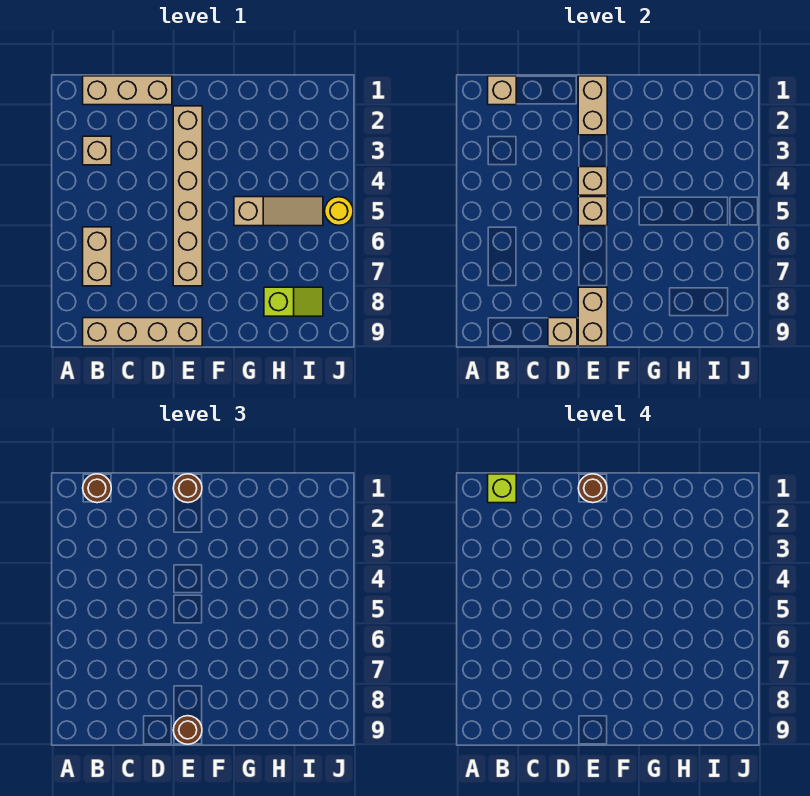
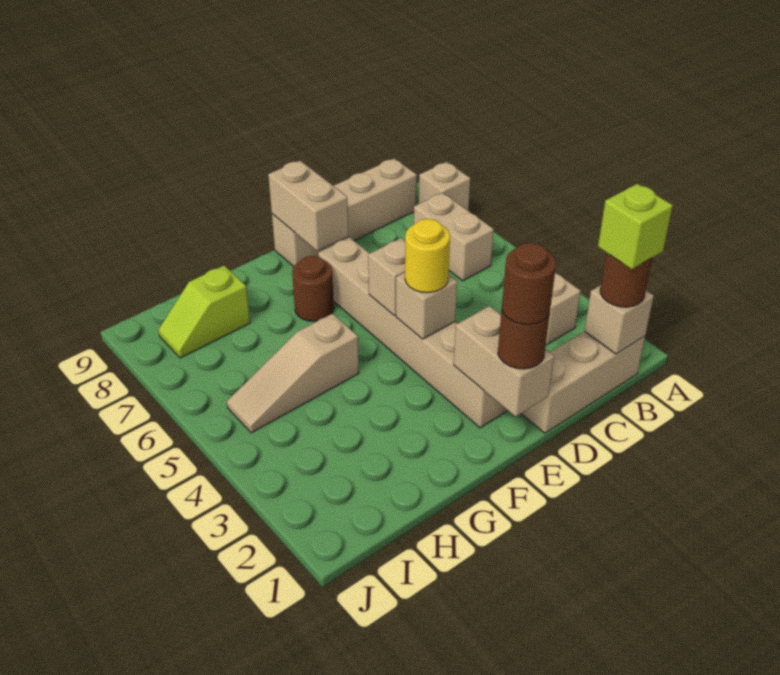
tan 1x1 brick [548,318,577,346] -> tan 1x1 brick moved to [419,162,470,210]
brown 1x1 round brick [173,716,202,744] -> brown 1x1 round brick moved to [292,256,334,321]
yellow 1x1 round brick [325,197,353,225] -> yellow 1x1 round brick moved to [405,219,450,293]

